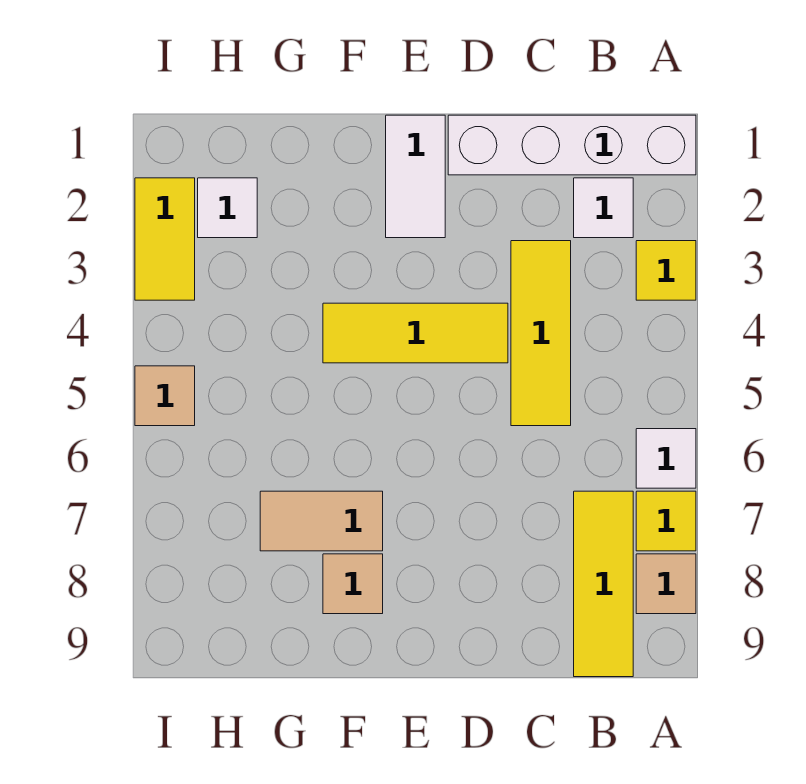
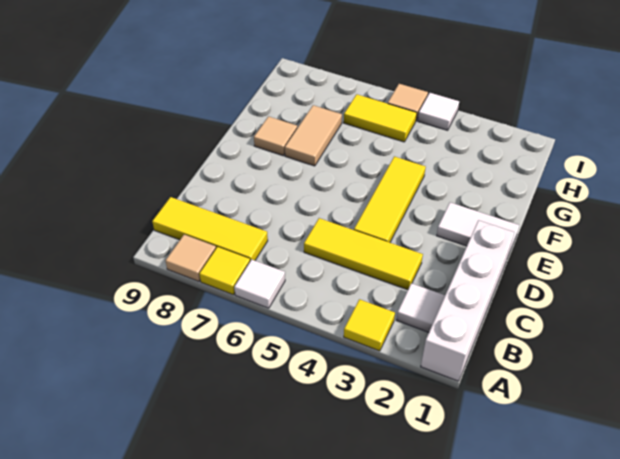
white 1x1 tile [198,178,257,238] -> white 1x1 tile moved to [418,93,459,130]
yellow 1x2 tile [135,178,195,300] -> yellow 1x2 tile moved to [344,94,417,142]

